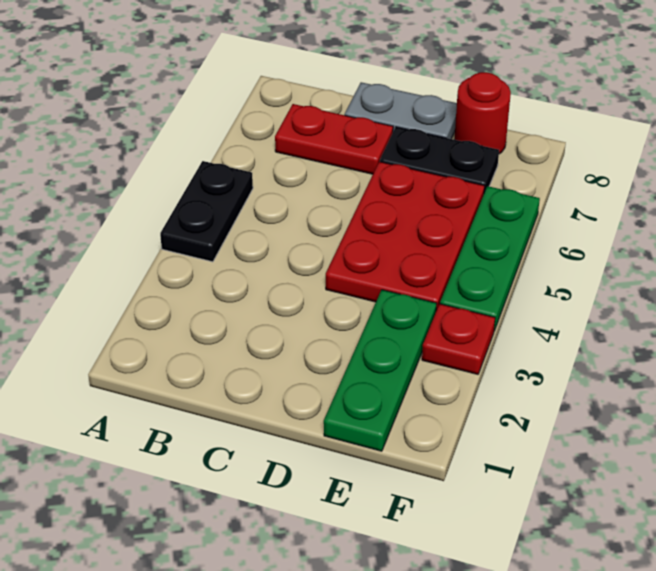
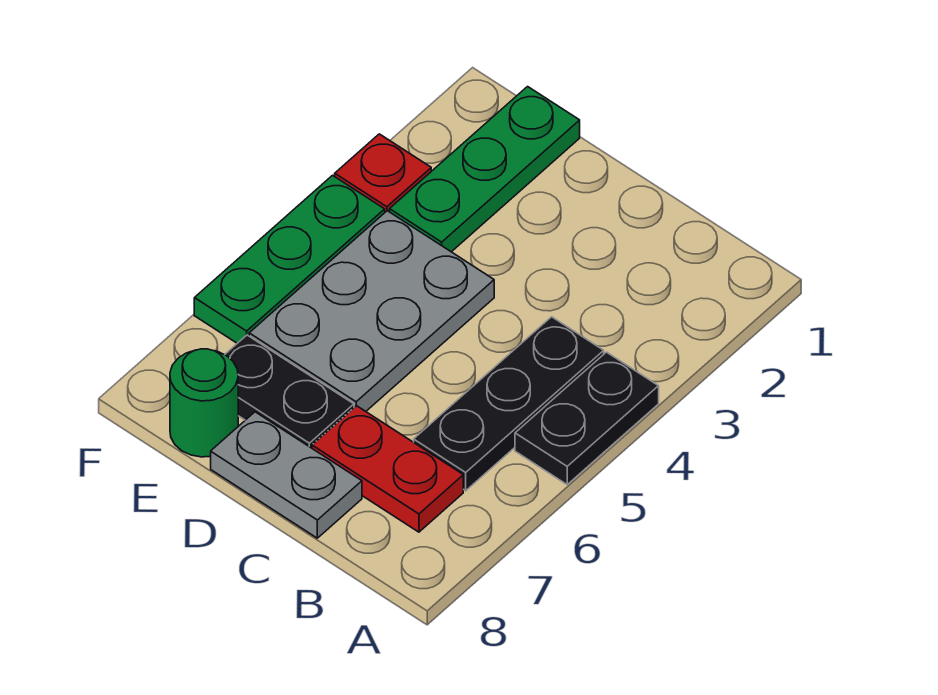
none -> black 1x3 plate [414,317,604,491]
red 2x3 plate [326,162,484,311] -> grey 2x3 plate [249,211,494,411]
red 1x1 round brick [454,72,511,154] -> green 1x1 round brick [170,349,238,457]

